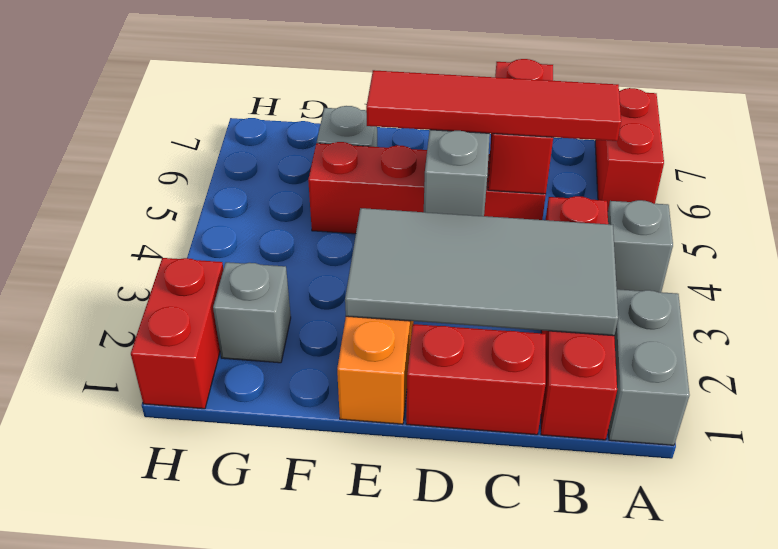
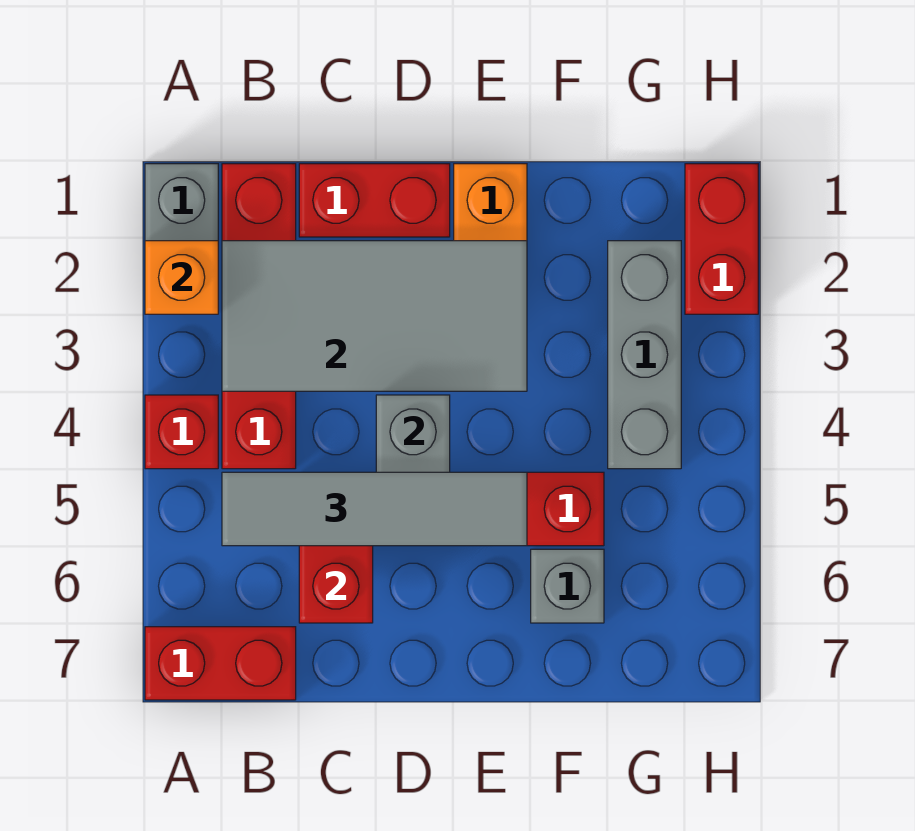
none -> orange 1x1 brick [145,241,218,314]
grey 1x1 brick [608,200,673,292] -> red 1x1 brick [145,395,218,469]
red 1x2 brick [595,88,664,210] -> red 1x2 brick turned to [145,627,296,700]
red 1x4 tile [366,70,621,141] -> grey 1x4 tile [222,472,527,546]
grey 1x1 brick [213,262,291,363] -> grey 1x3 brick [608,241,681,469]

